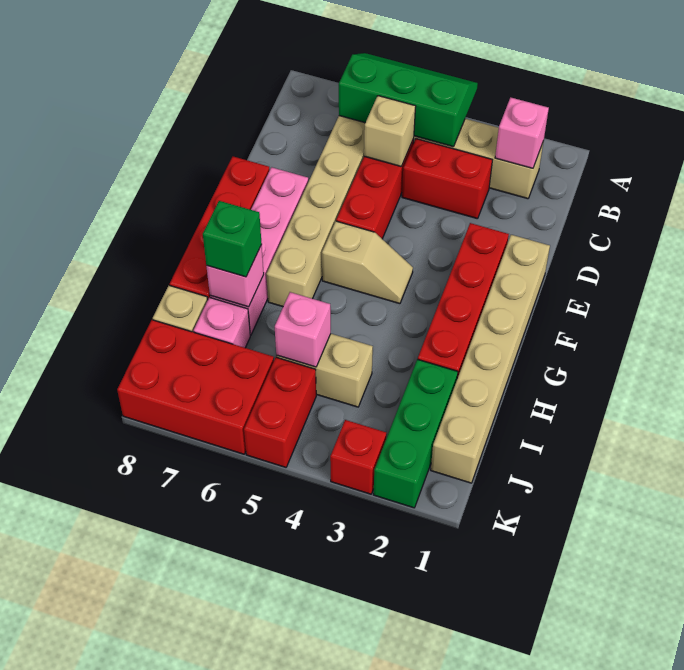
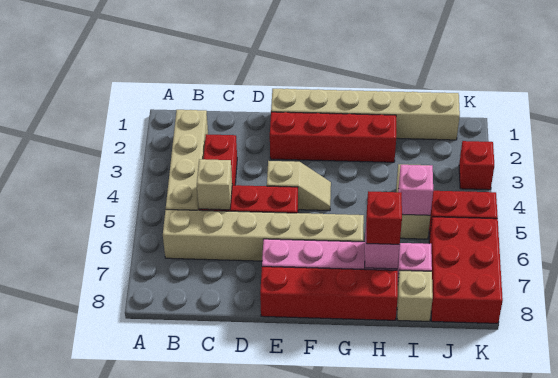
green 2x3 slope [339,53,478,147] -> none
pink 1x1 brick [495,97,549,168] -> none
tan 1x2 slope [322,221,413,304] -> tan 1x2 slope turned to [267,161,331,211]
green 1x1 brick [203,201,262,277] -> red 1x1 brick [366,191,402,244]
green 1x3 brick [374,359,458,508] -> none

